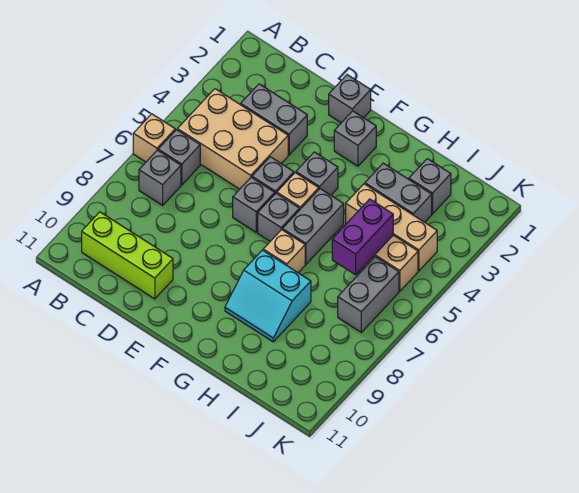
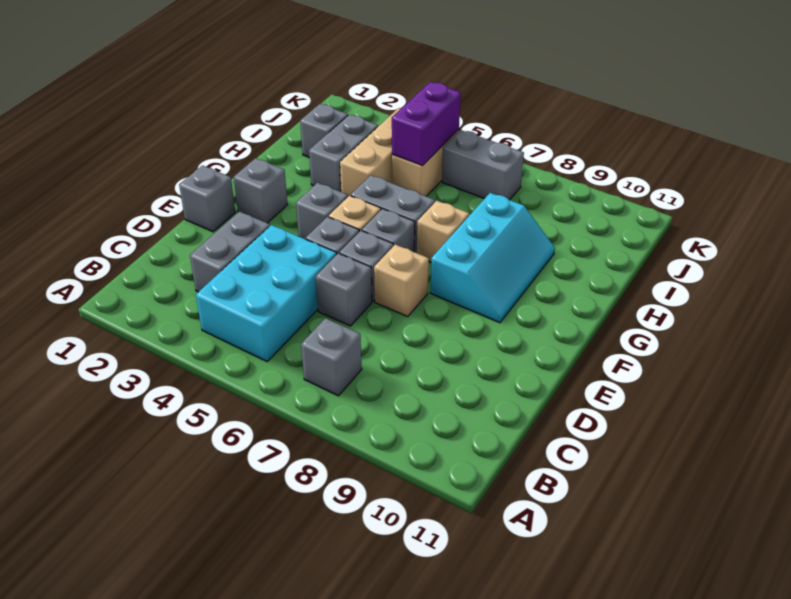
tan 1x1 brick [133,114,175,162] -> tan 1x1 brick moved to [374,244,429,317]
tan 2x3 brick [177,89,288,189] -> cyan 2x3 brick [196,225,337,361]
grey 1x1 brick [158,130,200,185] -> grey 1x1 brick moved to [316,253,372,326]
lime 1x3 brick [82,212,173,299] -> none
cyan 2x2 slope [225,250,311,342] -> cyan 2x3 slope [430,193,555,323]
purple 1x2 brick [332,199,393,275] -> purple 1x2 brick turned to [392,82,461,166]

